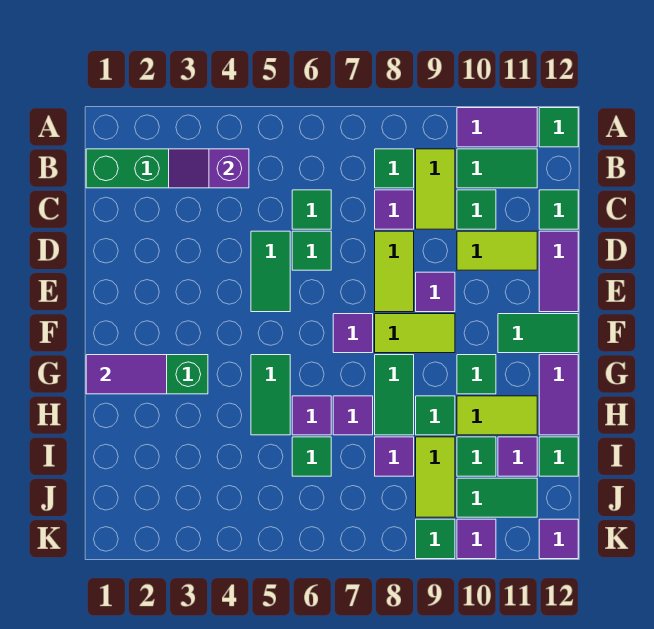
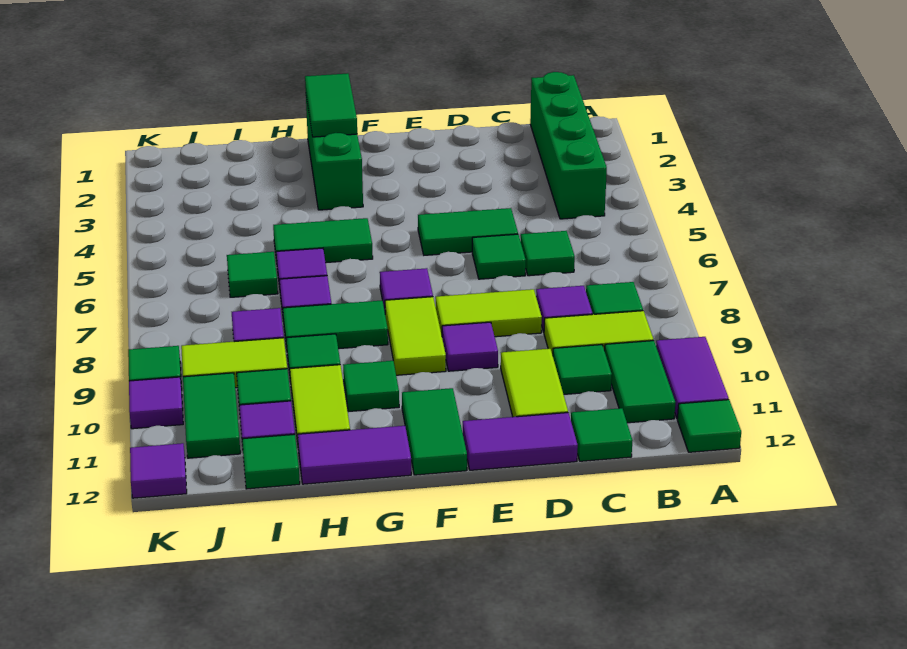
purple 1x2 slope [169,149,249,188] -> none
purple 1x2 tile [86,355,167,394] -> green 1x2 tile [305,74,357,137]

